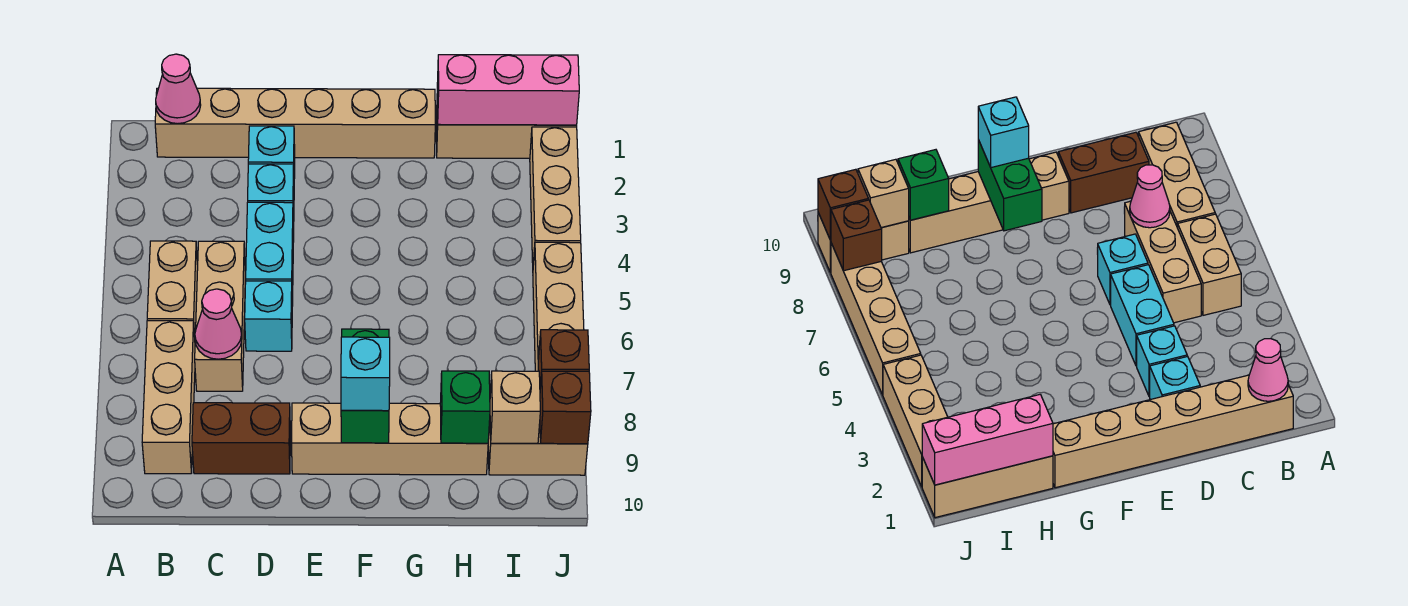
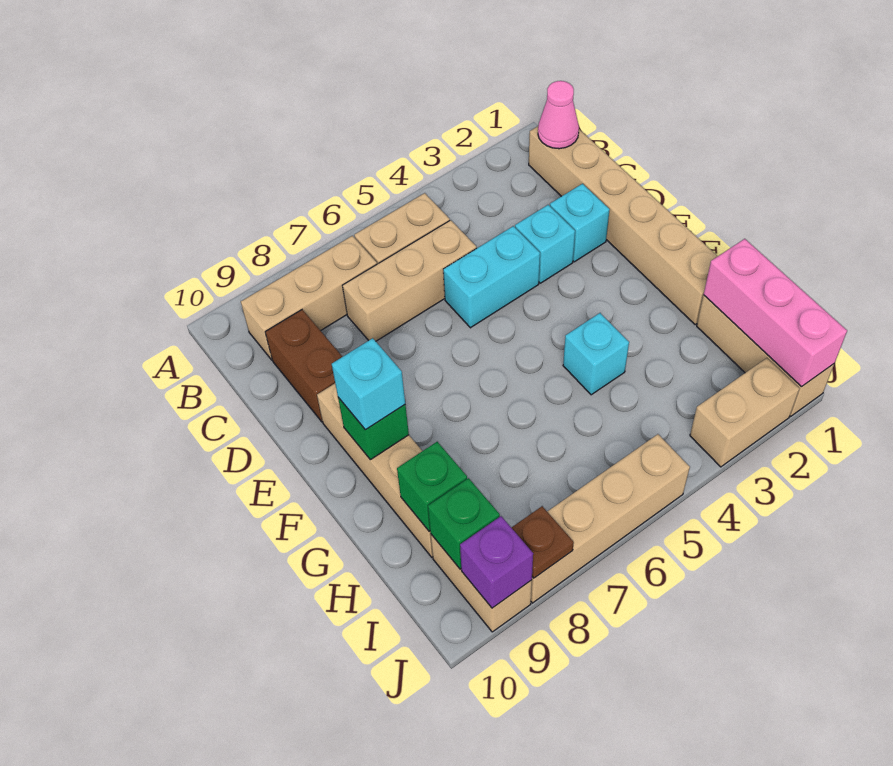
pink 1x1 cone [195,289,242,359] -> none
cyan 1x1 brick [245,281,292,351] -> cyan 1x1 brick moved to [563,313,629,395]
green 1x2 brick [341,329,389,443] -> green 1x1 brick [338,397,409,460]
tan 1x1 brick [490,371,540,443] -> green 1x1 brick [428,478,500,569]
tan 1x3 brick [530,127,581,265] -> tan 1x2 brick [690,358,799,467]
brown 1x1 brick [538,330,589,388] -> brown 1x1 plate [511,506,574,578]
brown 1x1 brick [540,371,591,444] -> purple 1x1 brick [460,516,533,608]

